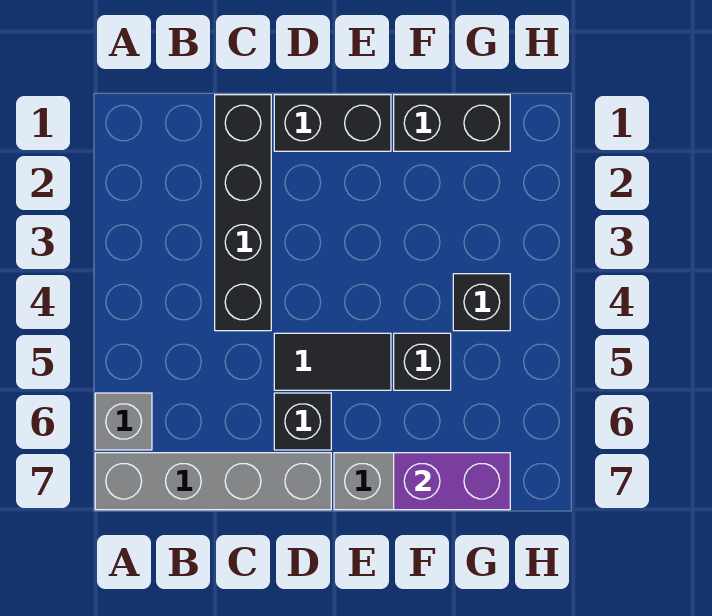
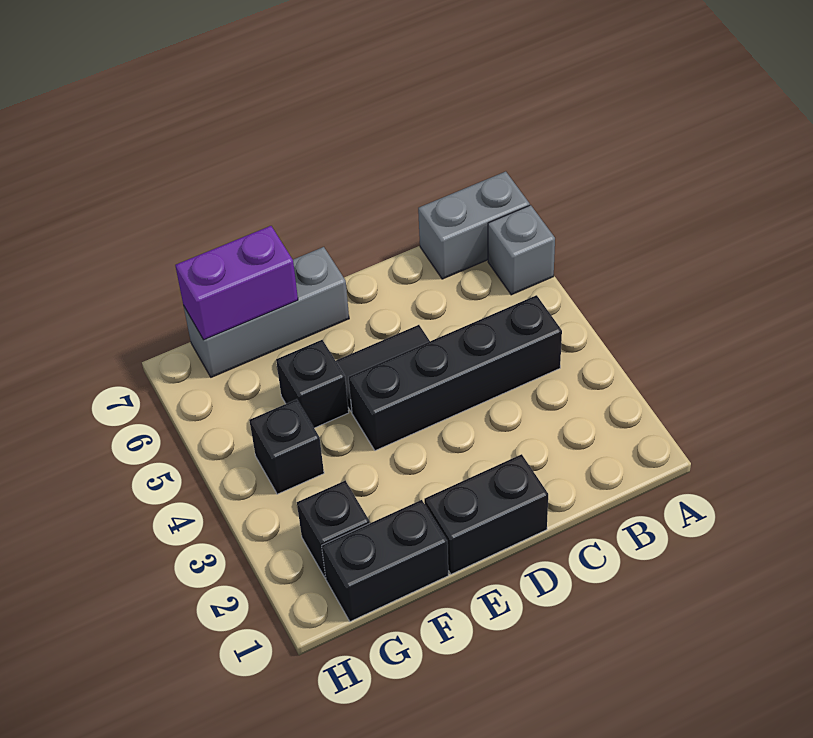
grey 1x4 brick [95,453,331,510] -> grey 1x2 brick [418,172,530,279]
black 1x4 brick [215,95,271,331] -> black 1x4 brick turned to [349,295,562,451]
black 1x1 brick [274,393,331,450] -> black 1x1 brick moved to [297,481,370,578]

